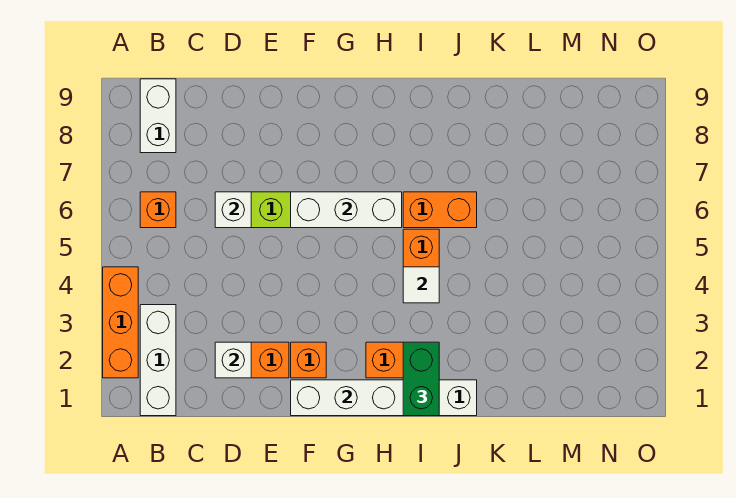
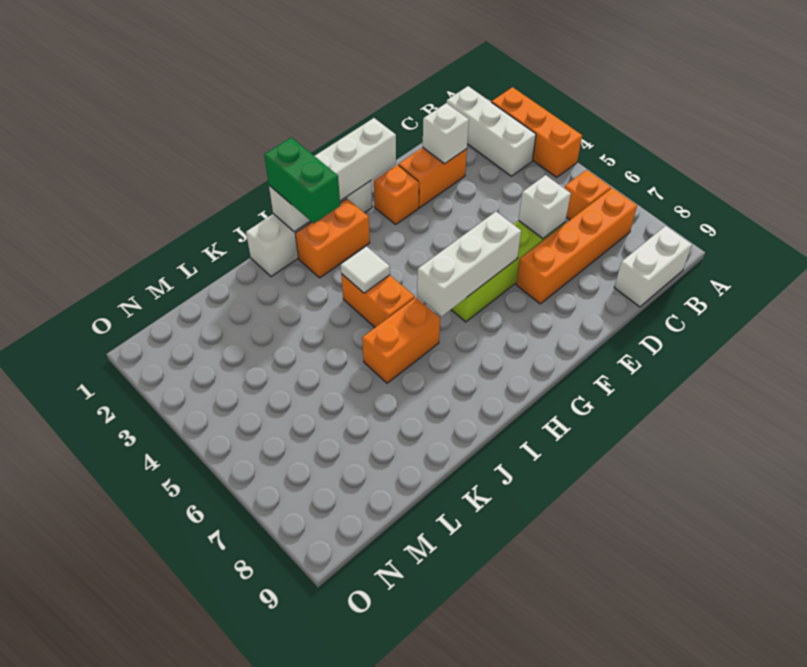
none -> orange 1x4 brick [516,188,637,304]
white 1x2 brick [140,79,176,153] -> white 1x2 brick turned to [614,226,692,307]

